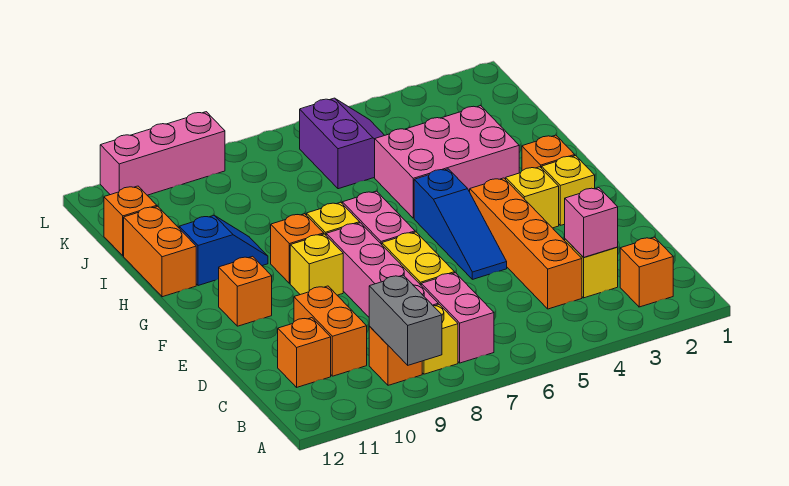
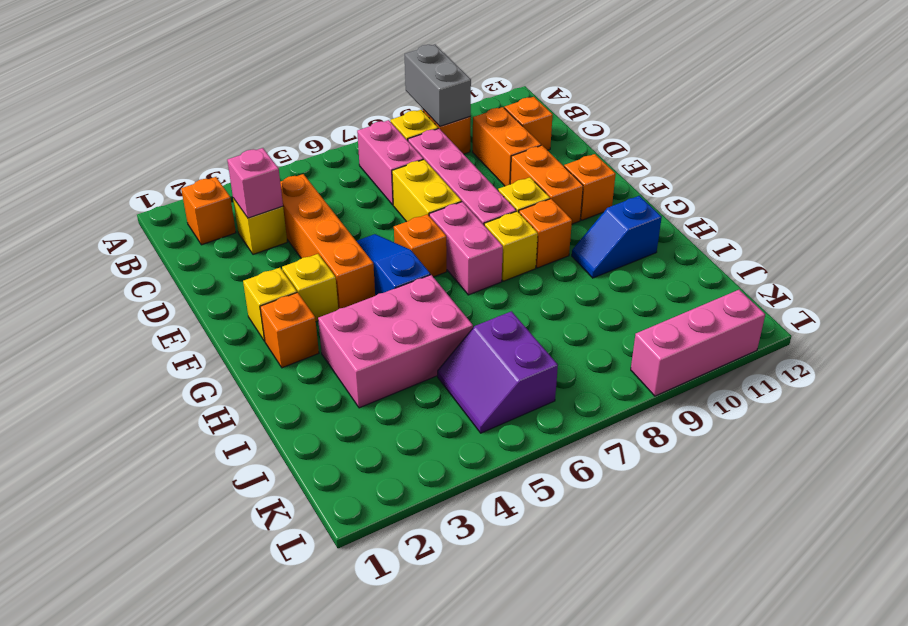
orange 1x2 brick [124,206,196,297] -> orange 1x2 brick moved to [510,145,583,224]
orange 1x1 brick [104,186,157,256] -> orange 1x1 brick moved to [394,214,447,277]

